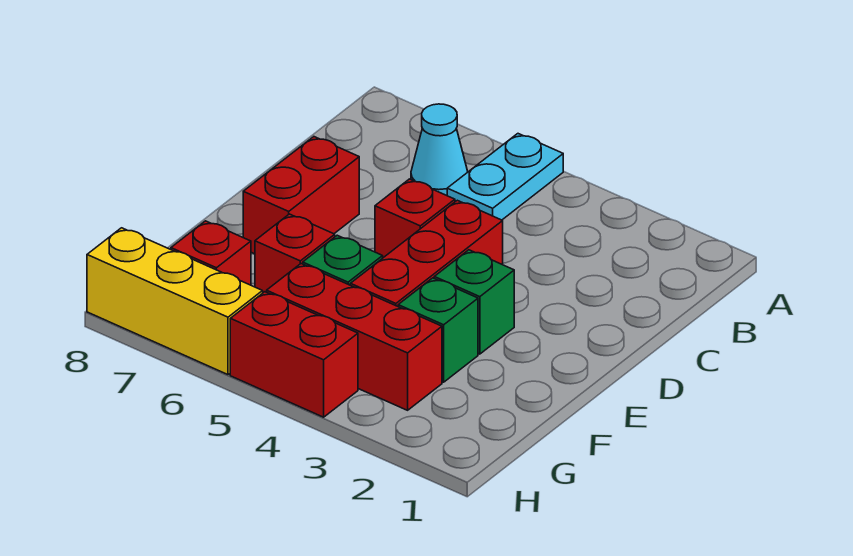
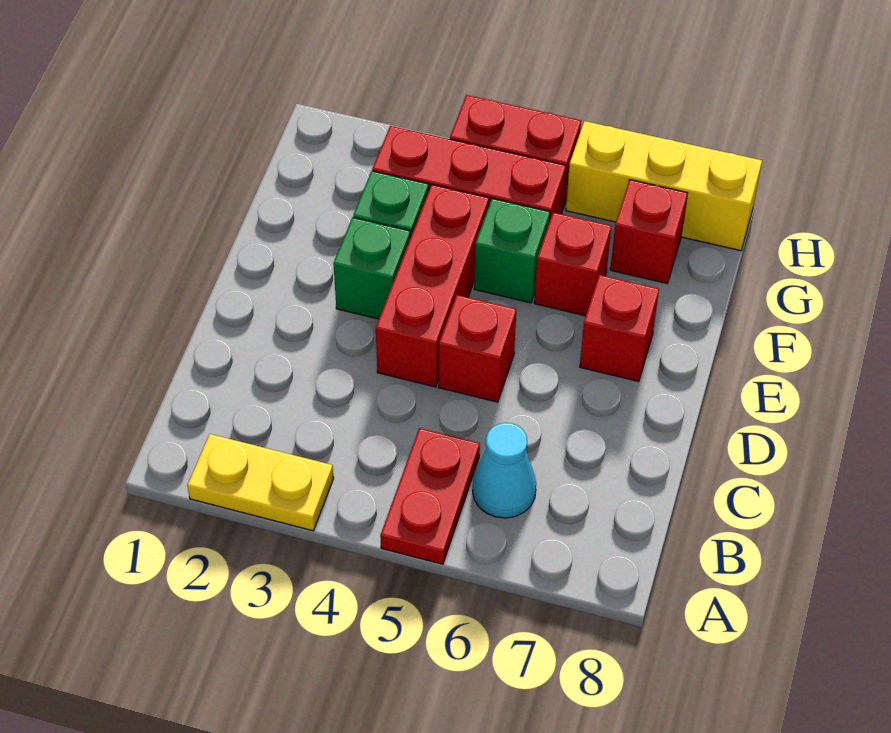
none -> yellow 1x2 plate [187,434,334,531]
cyan 1x2 plate [447,134,563,220] -> red 1x2 plate [380,428,480,564]
red 1x2 brick [243,137,359,254] -> red 1x1 brick [580,275,659,381]

